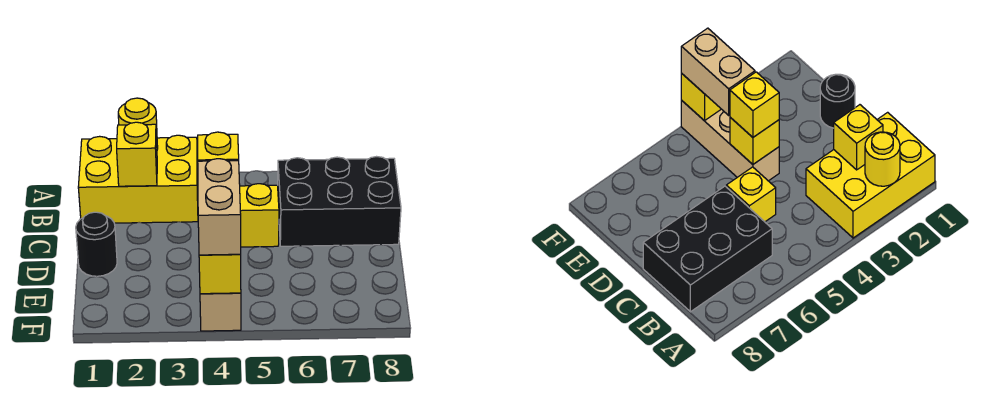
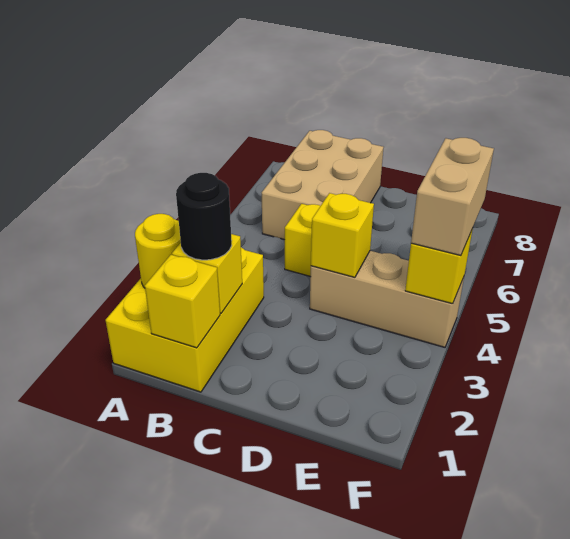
black 2x3 brick [278,157,401,246] -> tan 2x3 brick [262,130,384,240]
black 1x1 round brick [76,212,117,276] -> black 1x1 round brick moved to [176,173,232,260]
yellow 1x1 brick [198,132,239,161] -> yellow 1x1 brick moved to [145,255,220,348]
tan 1x2 brick [198,159,241,255] -> tan 1x2 brick turned to [411,138,494,256]

